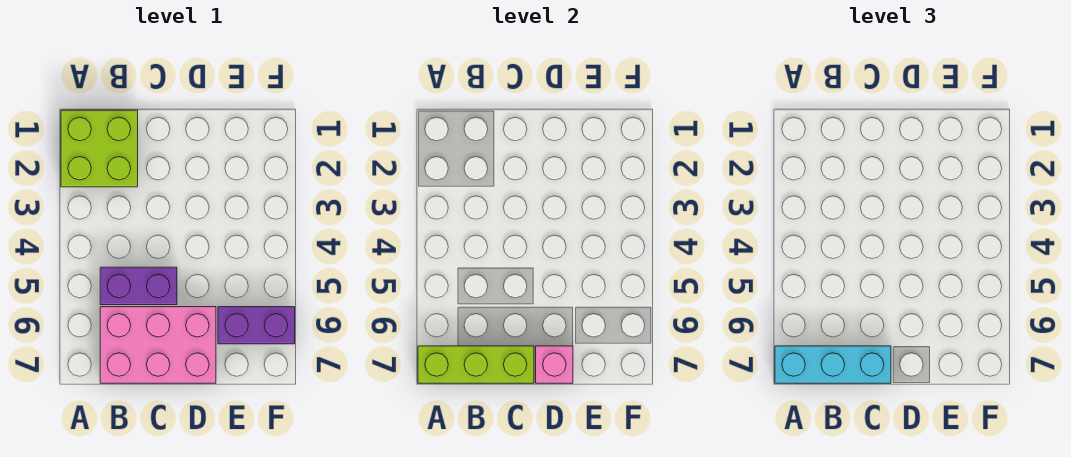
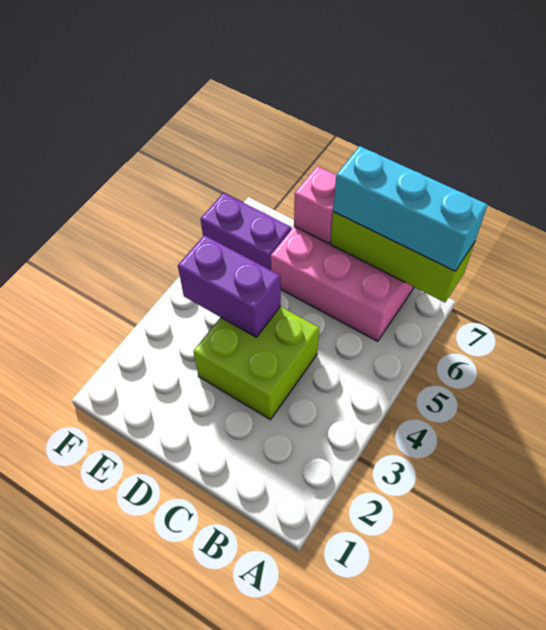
lime 2x2 brick [61,110,138,187] -> lime 2x2 brick moved to [193,306,319,419]
purple 1x2 brick [100,267,177,305] -> purple 1x2 brick moved to [178,235,281,337]

